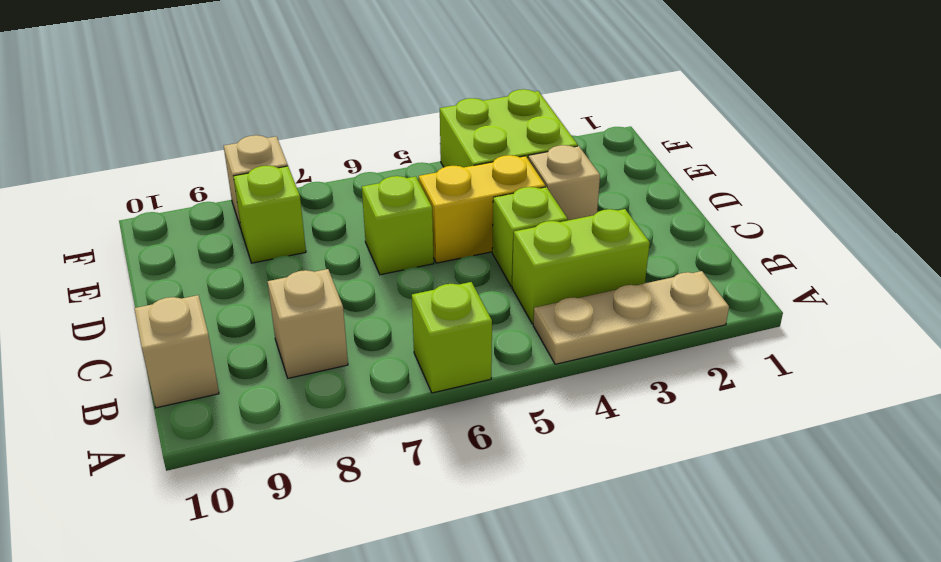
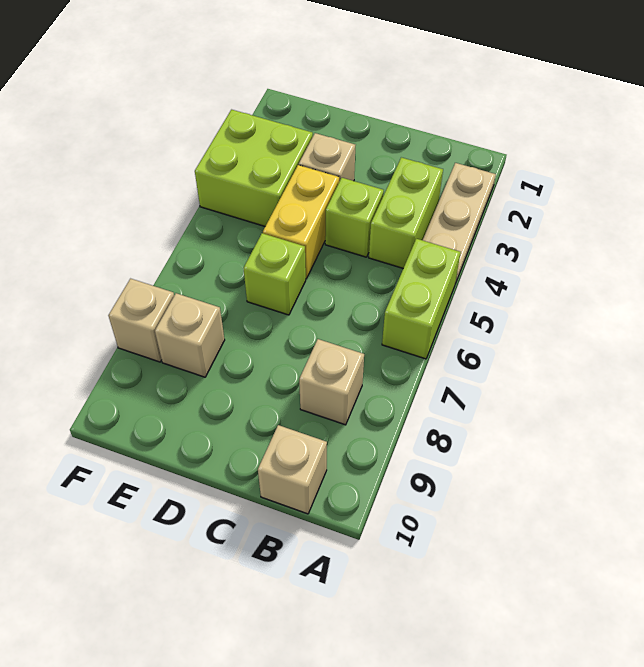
lime 1x1 brick [412,282,492,393] -> lime 1x2 brick [382,239,461,359]
lime 1x1 brick [233,166,306,263] -> tan 1x1 brick [155,293,225,377]

